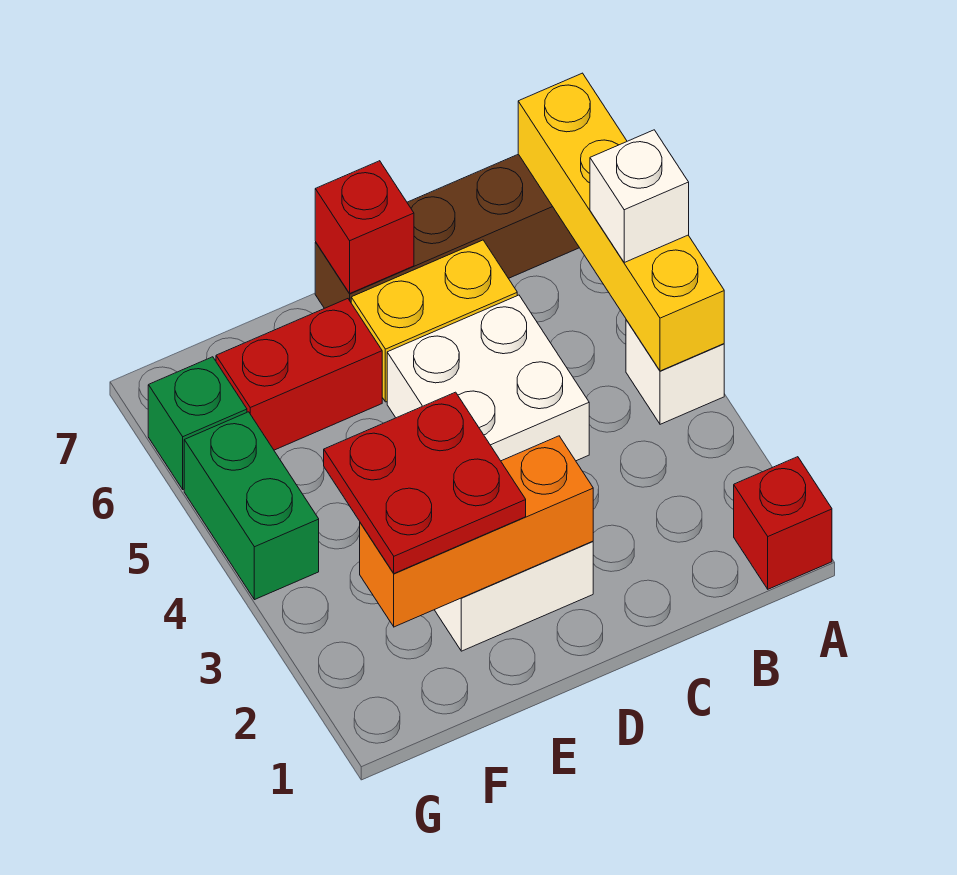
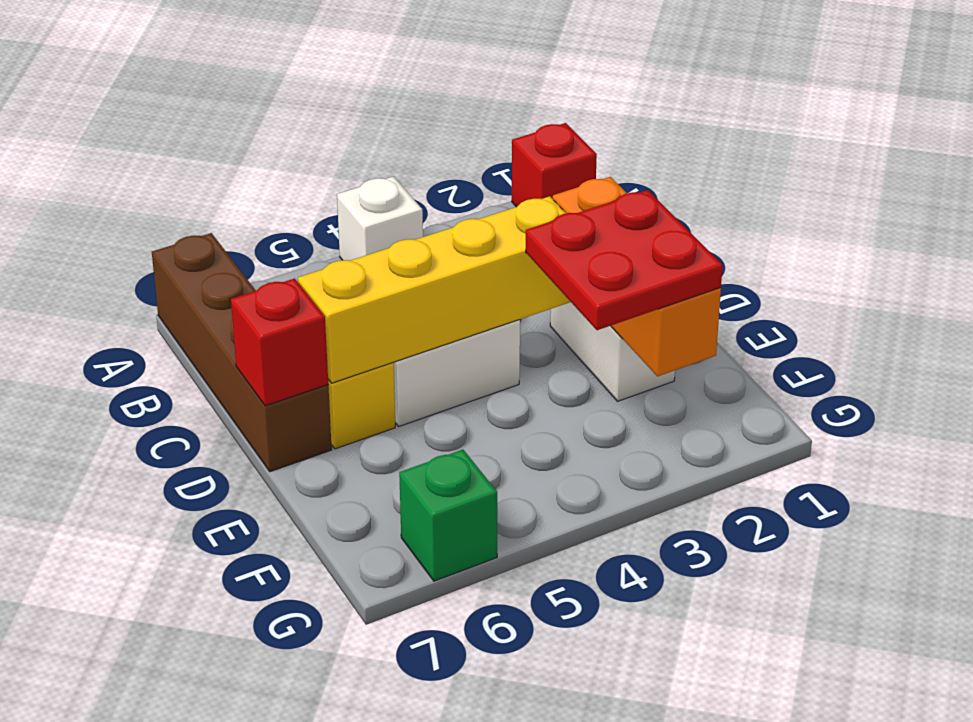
yellow 1x4 brick [518,73,724,371] -> yellow 1x4 brick moved to [298,196,570,383]
white 1x1 brick [590,130,689,262] -> none
red 1x2 brick [216,299,382,450] -> none
green 1x2 brick [184,412,319,600] -> none

